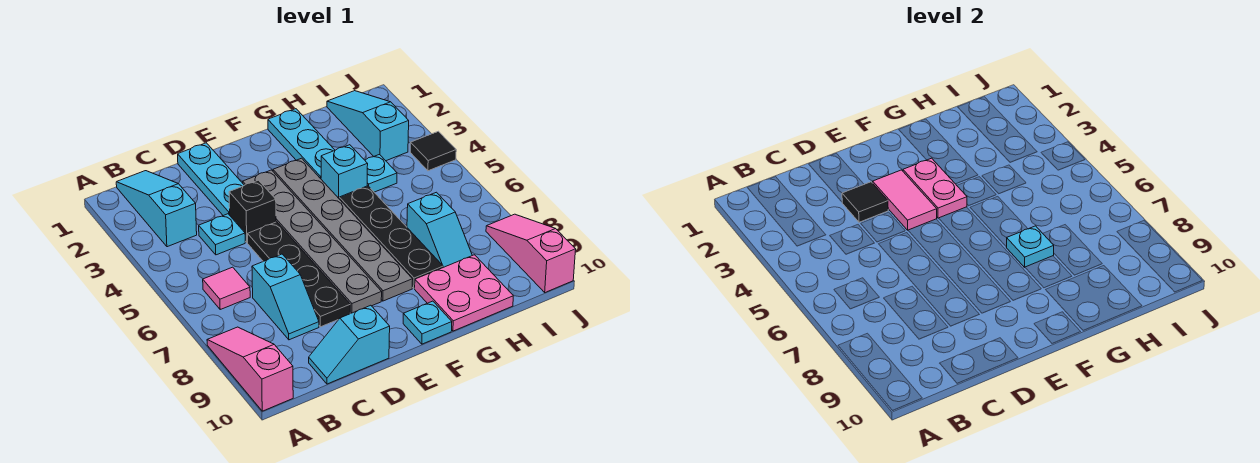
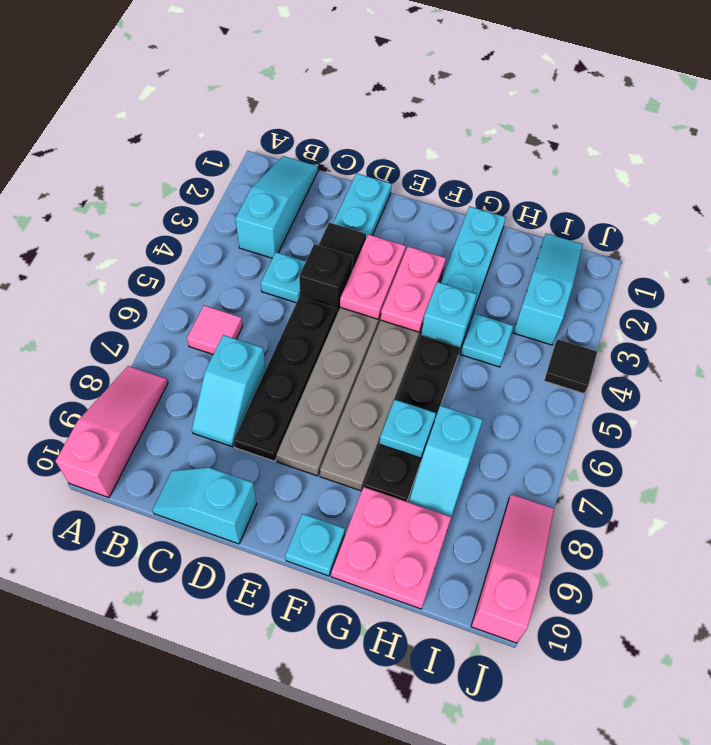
pink 1x2 tile [873,170,937,230] -> pink 1x2 plate [340,234,406,319]

